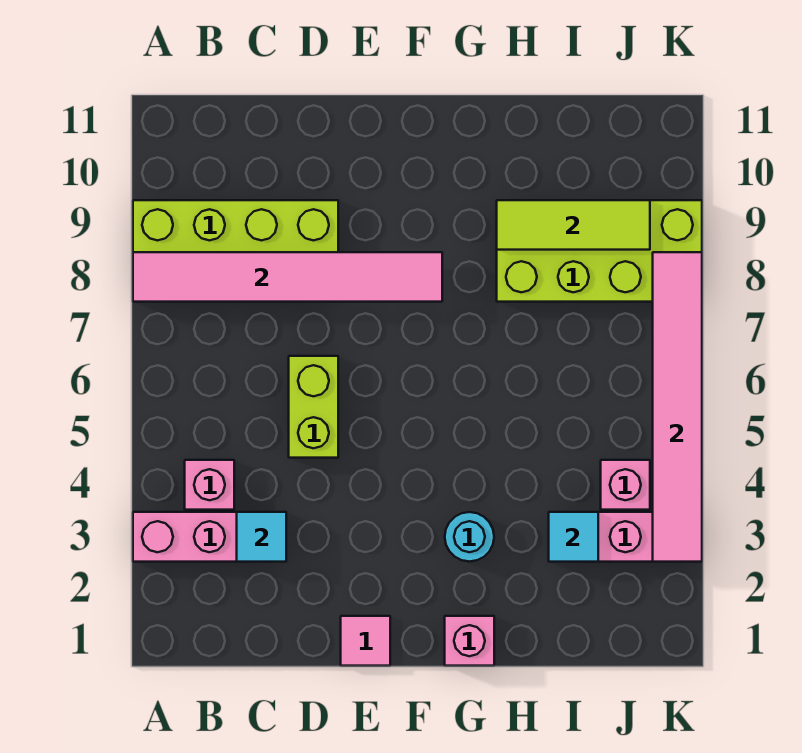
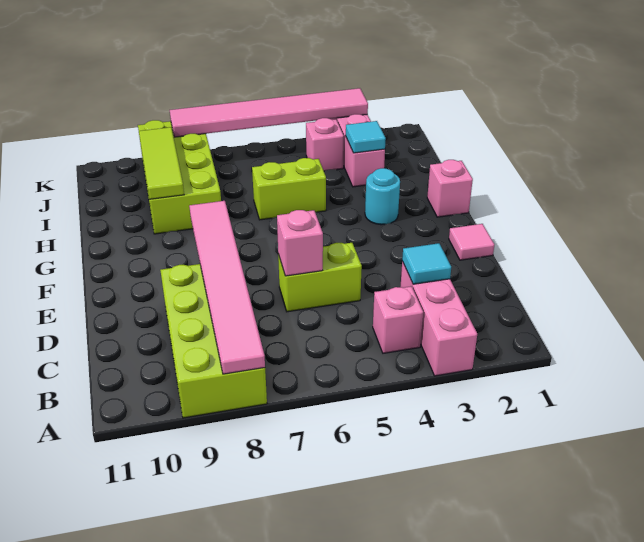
none -> pink 1x1 brick [277,210,323,276]
none -> lime 1x2 brick [252,158,326,220]

